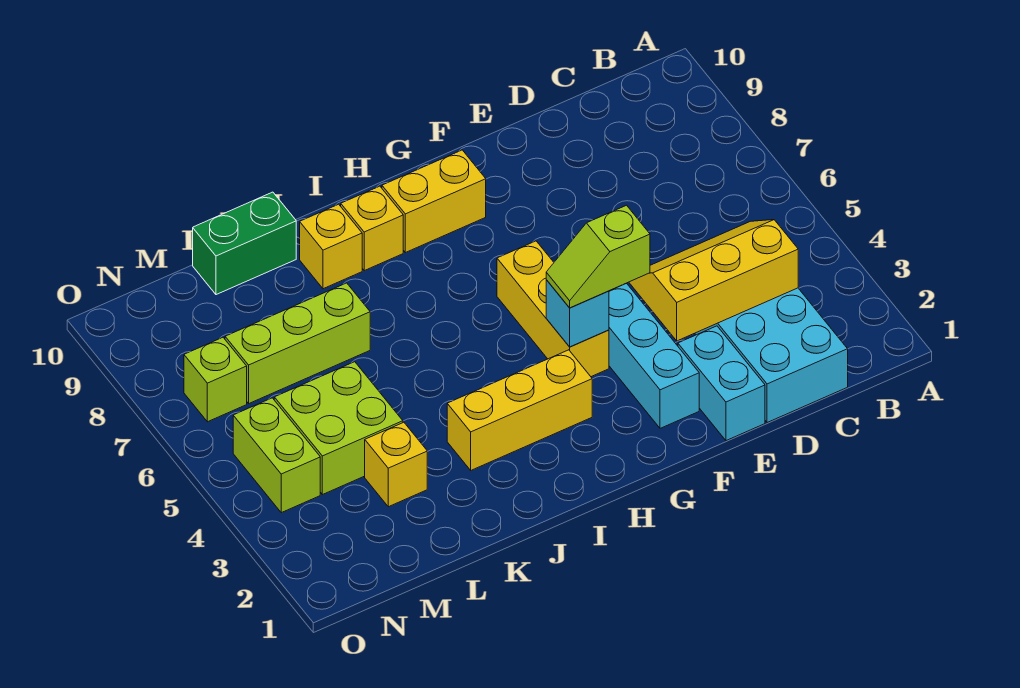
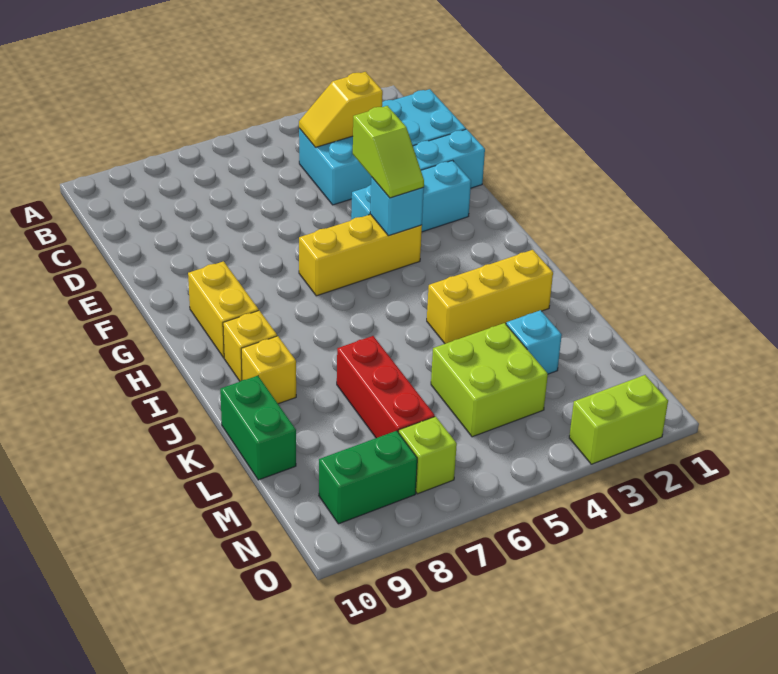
yellow 2x3 slope [629,220,798,341] -> yellow 1x2 slope [299,72,383,147]
yellow 1x3 brick [447,350,592,470] -> yellow 1x3 brick turned to [427,250,553,344]
lime 1x3 brick [225,283,370,403] -> red 1x3 brick [337,336,435,438]
yellow 1x1 brick [365,422,427,507] -> cyan 1x1 brick [506,310,562,374]
lime 1x2 brick [233,398,320,513] -> lime 1x2 brick moved to [569,375,668,464]
none -> green 1x2 brick [319,431,417,524]

